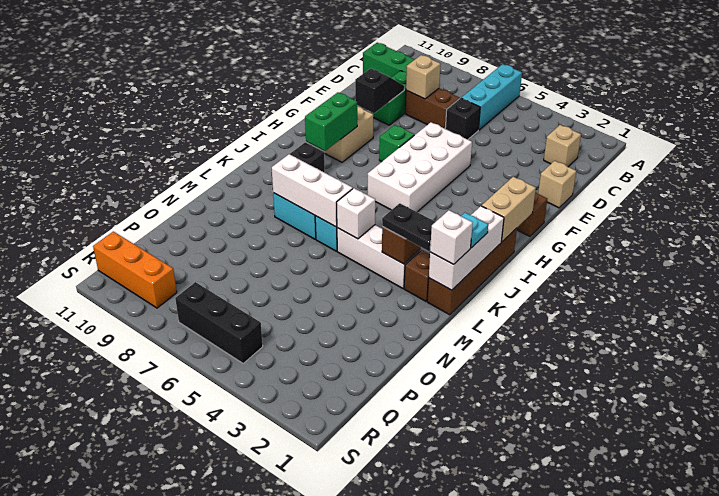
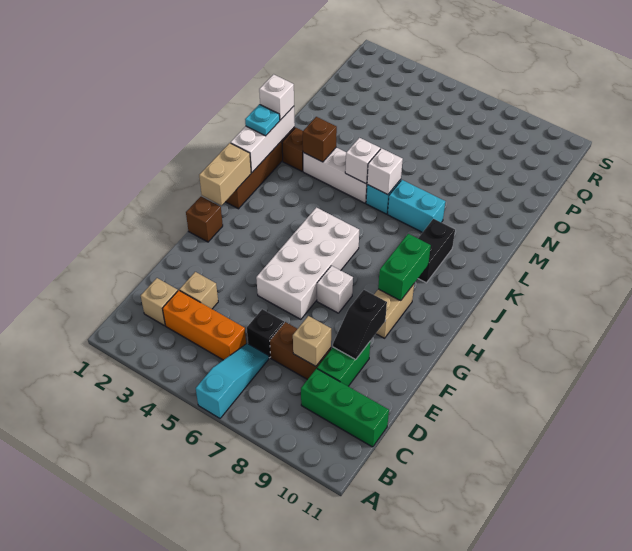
cyan 1x3 brick [462,64,522,130] -> cyan 1x3 slope [196,343,269,418]
tan 1x1 brick [538,161,576,208] -> tan 1x1 brick moved to [180,272,218,309]
green 1x1 brick [379,125,414,162] -> white 1x1 brick [317,266,353,313]
black 1x2 plate [382,203,435,251] -> none
white 1x3 brick [272,154,353,227] -> white 1x1 brick [367,148,403,195]
black 1x3 brick [175,282,263,363] -> none
orange 1x3 brick [93,232,177,308] -> orange 1x3 brick moved to [162,290,246,360]

